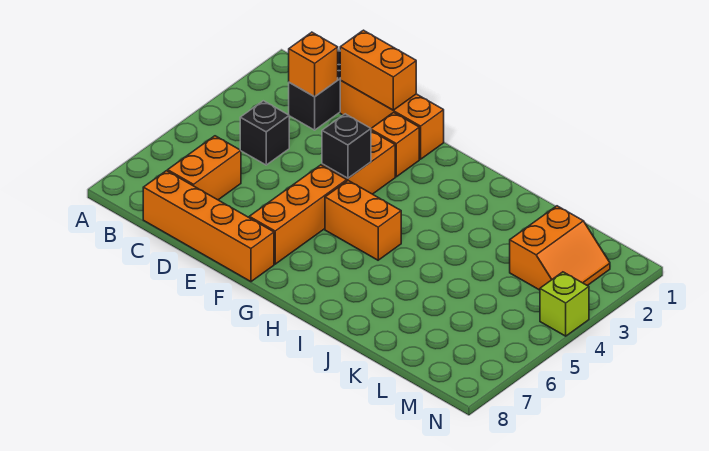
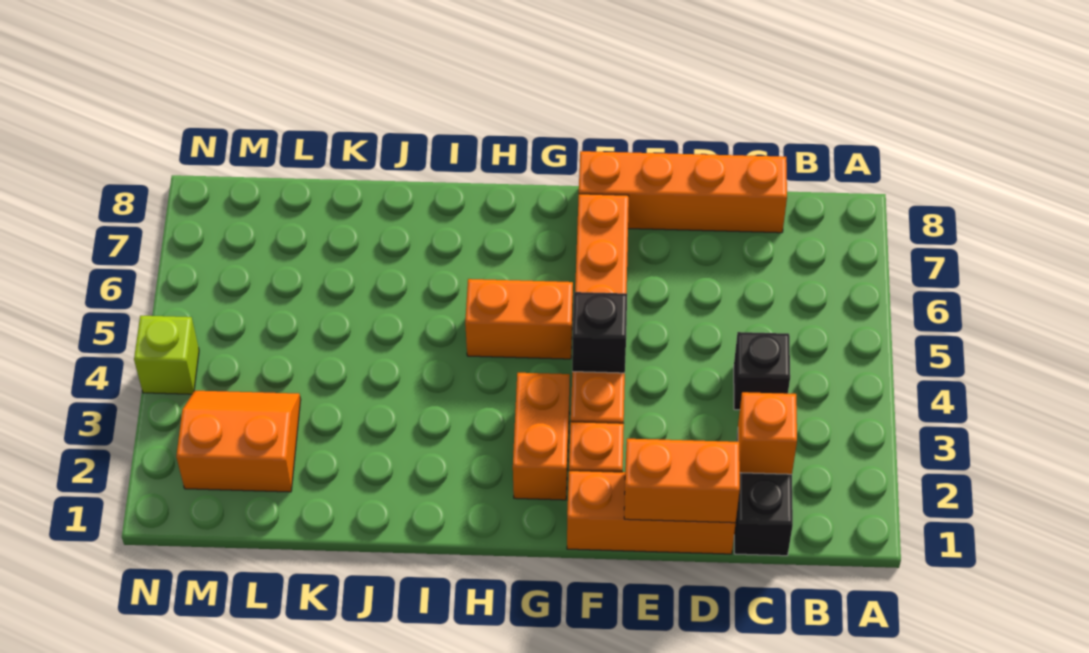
orange 1x2 brick [168,136,241,200] -> orange 1x2 brick moved to [513,373,570,500]
orange 2x2 slope [510,206,610,290] -> orange 2x2 slope turned to [176,391,301,492]

